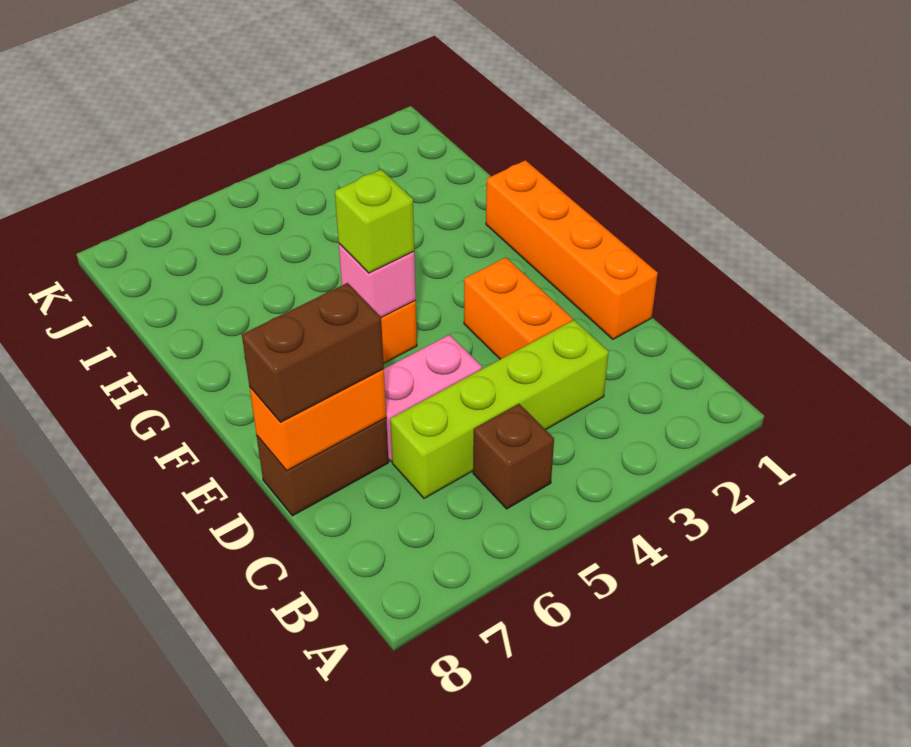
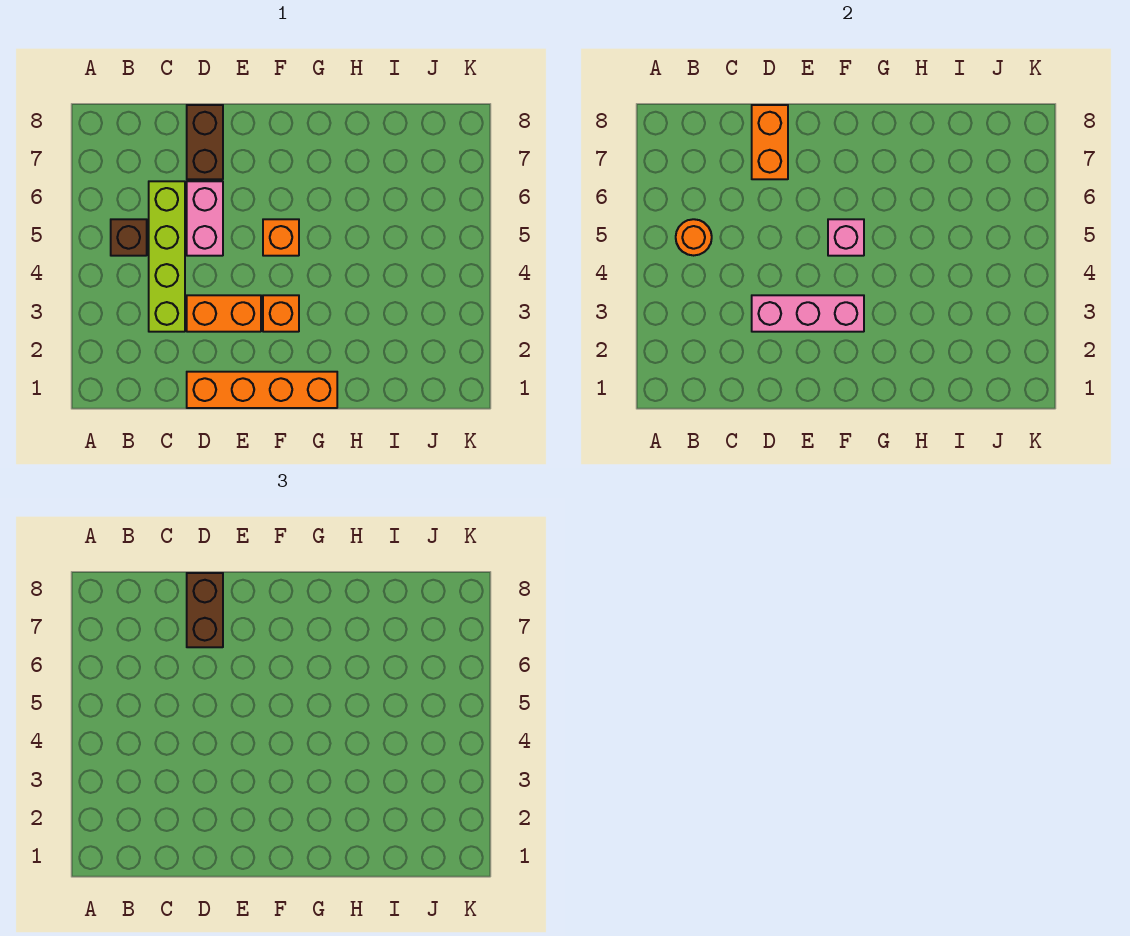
none -> orange 1x1 round brick [676,219,712,256]
none -> pink 1x3 brick [752,295,864,332]
none -> orange 1x1 brick [263,295,299,332]
lime 1x1 brick [335,170,414,273] -> none

